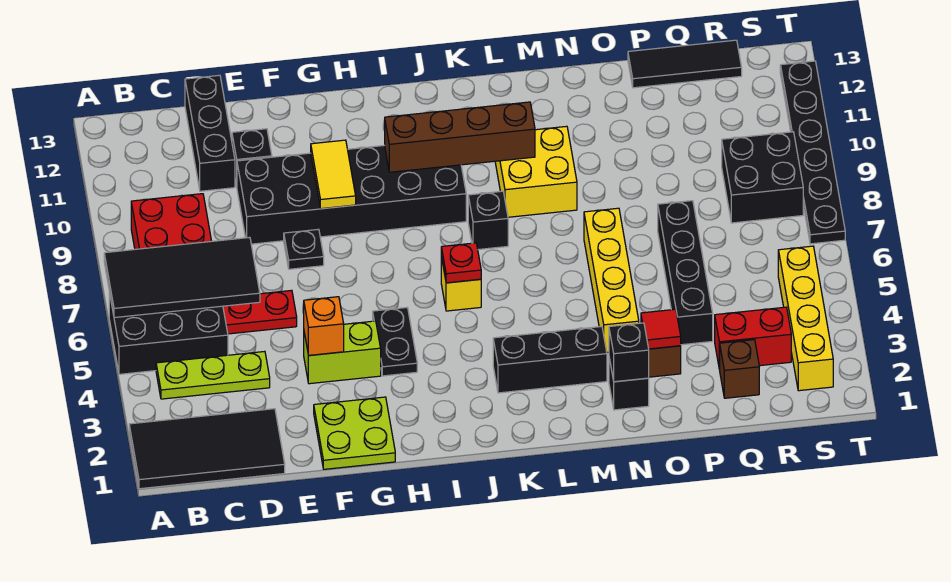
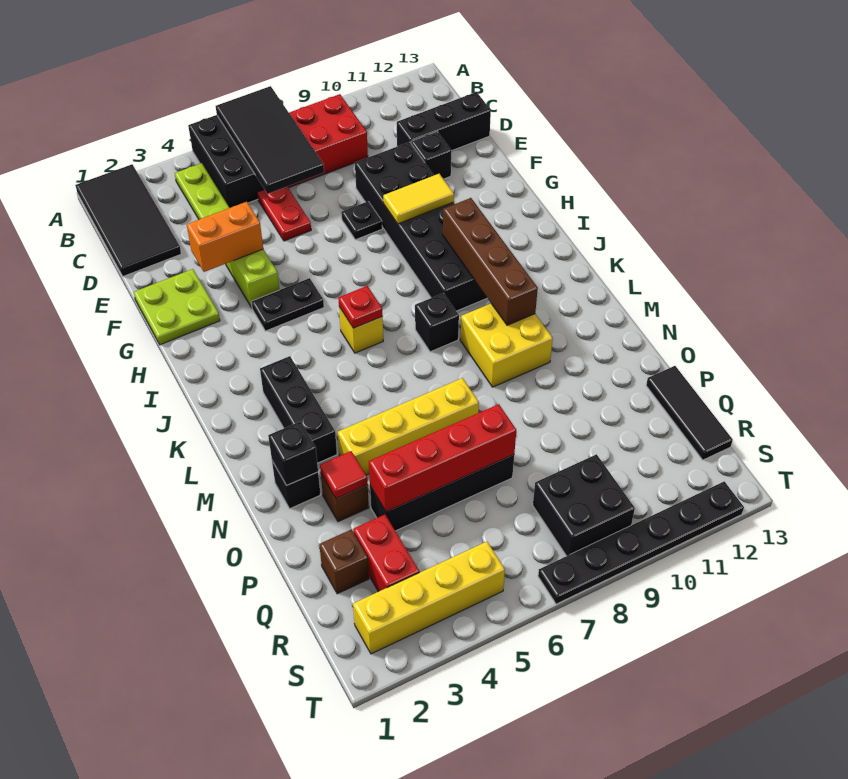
orange 1x1 brick [304,297,344,355] -> orange 1x2 brick [187,202,263,272]
none -> red 1x4 brick [369,404,516,512]

